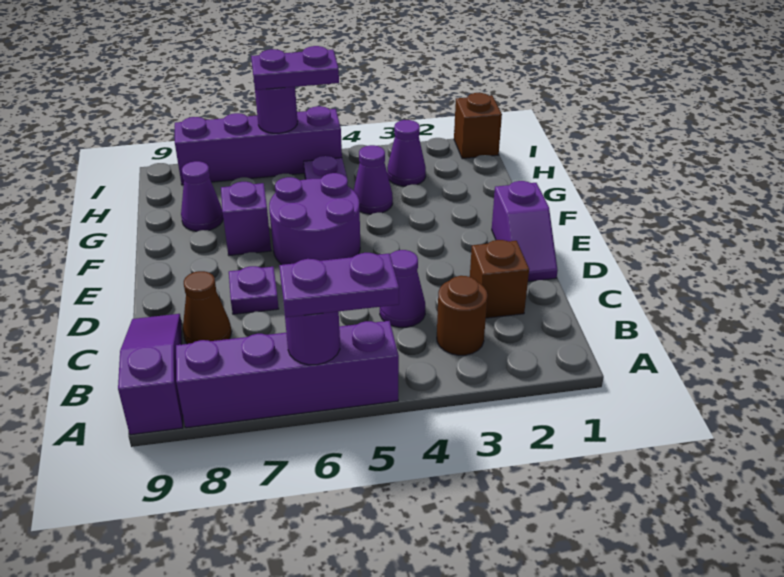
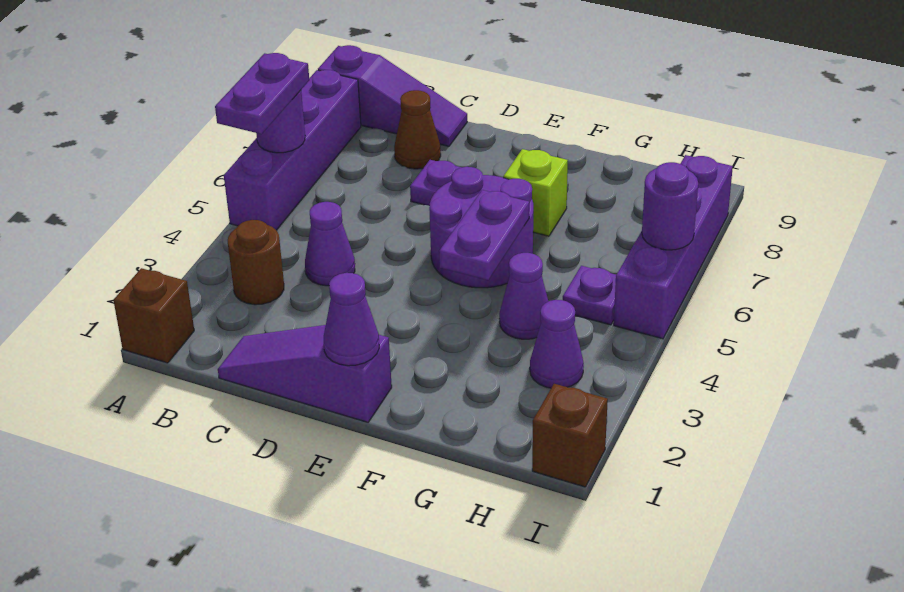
brown 1x1 brick [470,240,529,318] -> brown 1x1 brick moved to [113,268,194,363]
purple 1x2 slope [492,181,558,281] -> purple 1x3 slope [218,325,392,422]
purple 1x1 brick [221,182,271,255] -> lime 1x1 brick [503,149,568,236]
purple 1x1 cone [181,161,223,231] -> purple 1x1 cone moved to [324,273,379,366]
purple 1x2 plate [251,46,339,90] -> purple 1x2 plate moved to [439,190,529,280]

